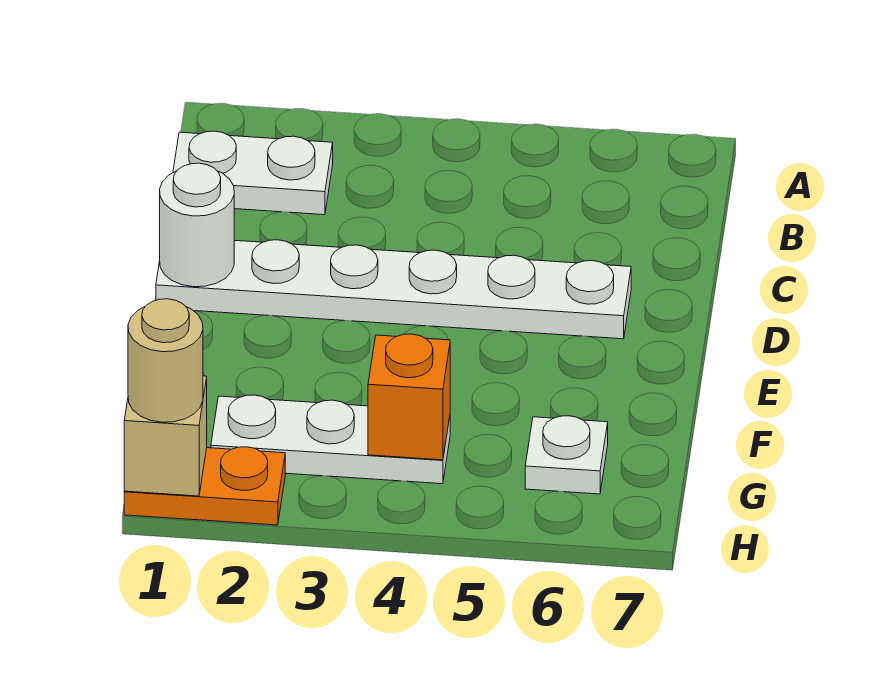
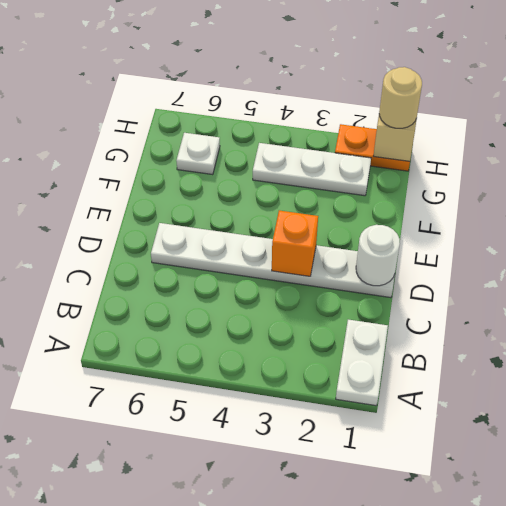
white 1x2 plate [173,131,333,215] -> white 1x2 plate turned to [336,320,388,406]
orange 1x1 brick [368,334,450,460] -> orange 1x1 brick moved to [272,210,318,276]

